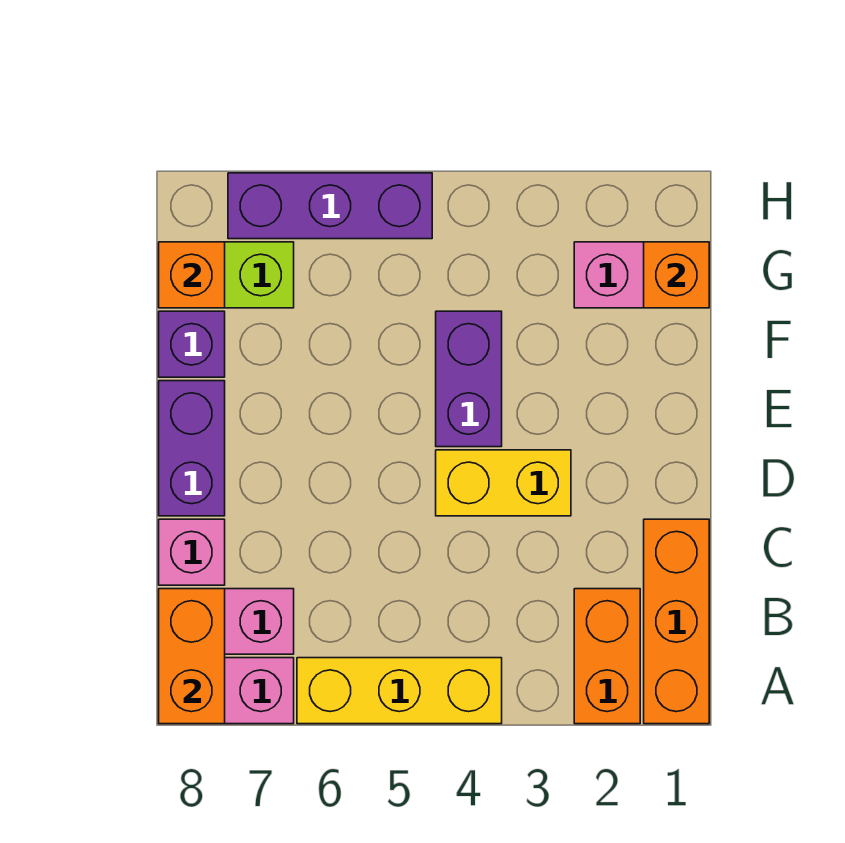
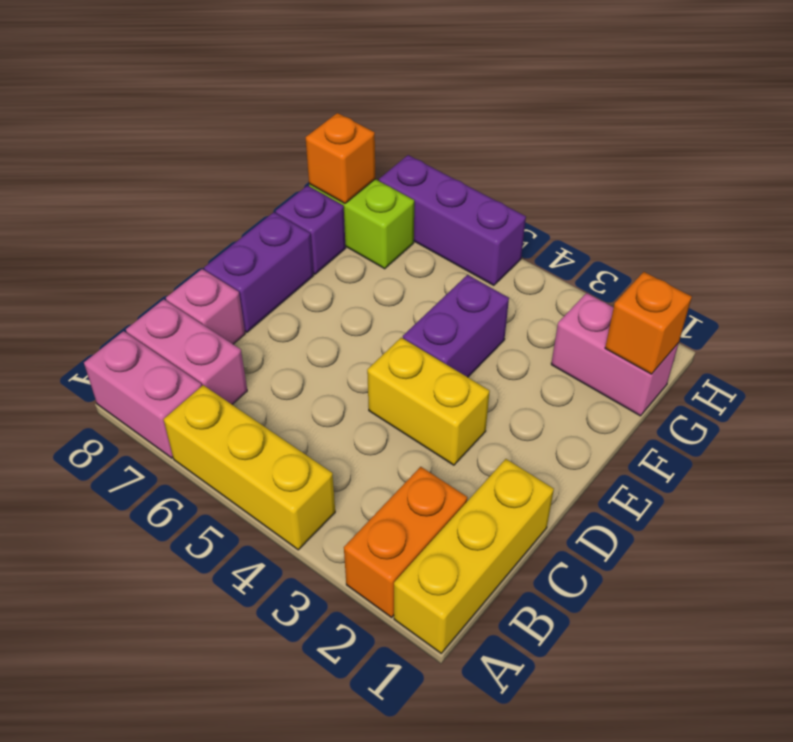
orange 1x3 brick [644,519,709,724] -> yellow 1x3 brick [394,459,554,653]
orange 1x2 brick [159,589,225,724] -> none

